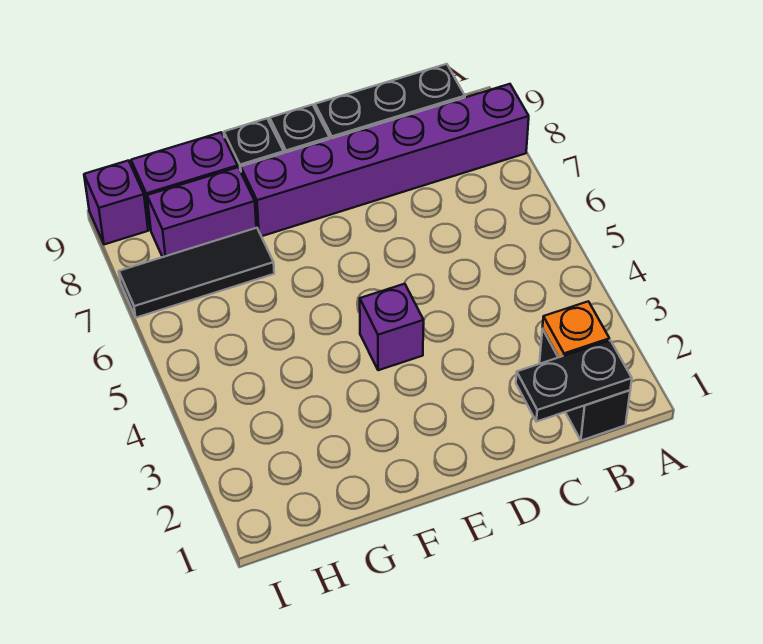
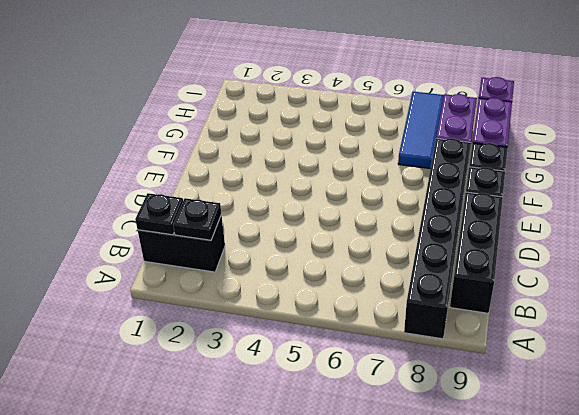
purple 1x6 brick [241,84,529,236] -> black 1x6 brick [404,138,471,339]
black 1x2 plate [516,340,632,422] -> black 1x1 plate [135,193,183,235]
orange 1x1 plate [543,301,609,357] -> black 1x1 plate [173,198,221,240]
purple 1x1 brick [360,284,424,370] -> none
black 1x3 tile [119,228,274,318] -> blue 1x3 tile [398,92,444,169]

